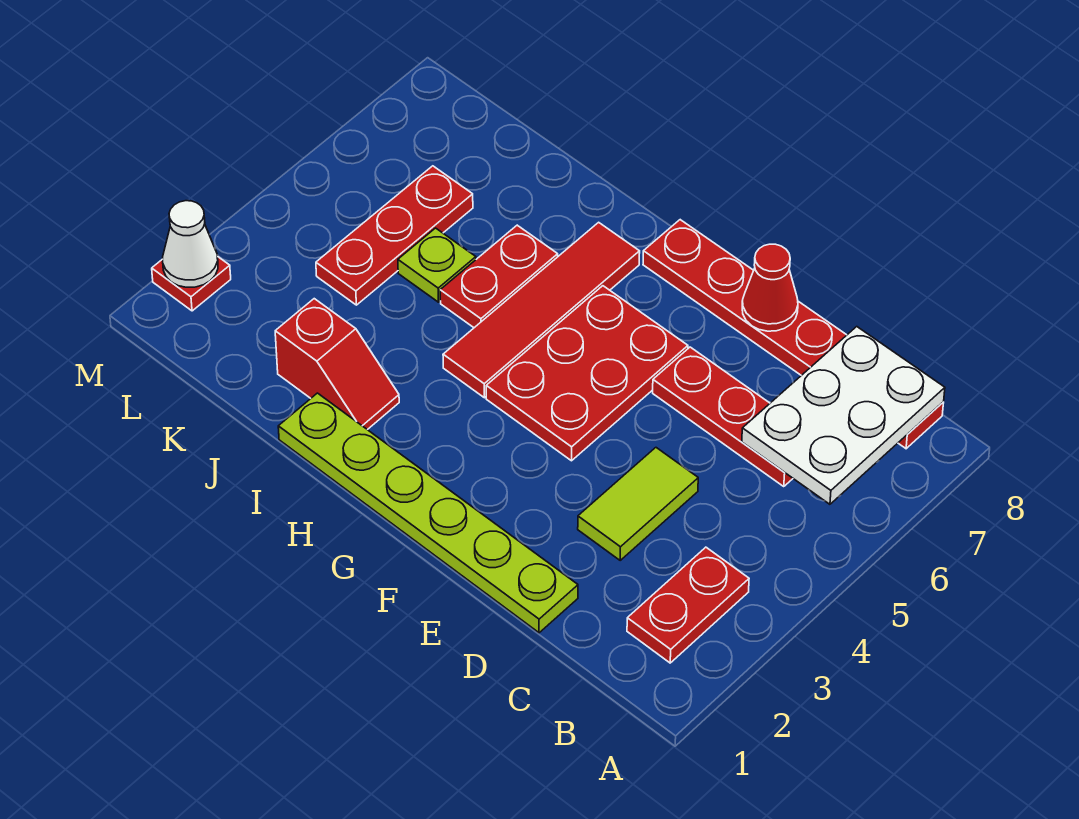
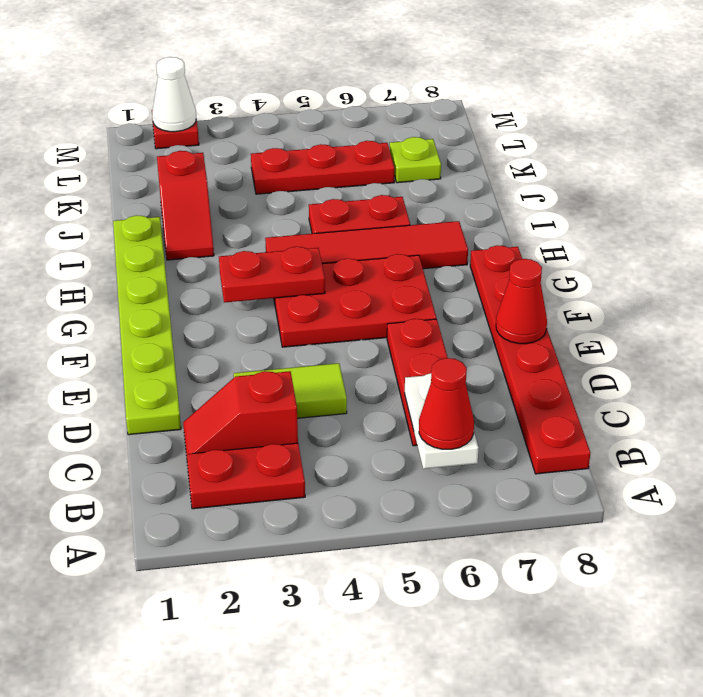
white 2x3 plate [742,327,945,504] -> white 1x2 plate [405,373,479,469]
none -> red 1x1 cone [419,358,474,449]
none -> red 1x2 slope [183,371,298,454]
none -> red 1x2 plate [219,247,325,302]
lime 1x1 plate [398,228,476,302] -> lime 1x1 plate moved to [390,137,441,183]

